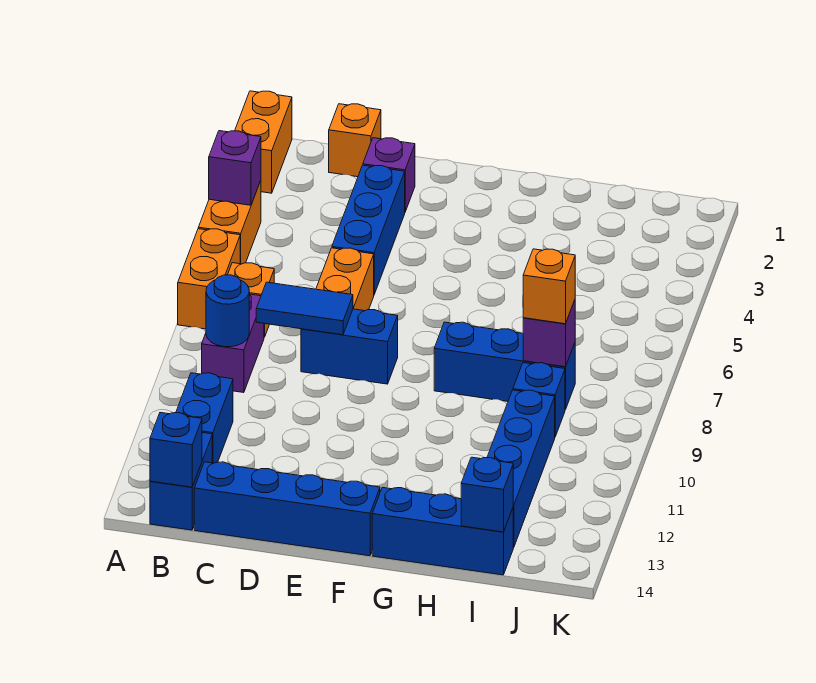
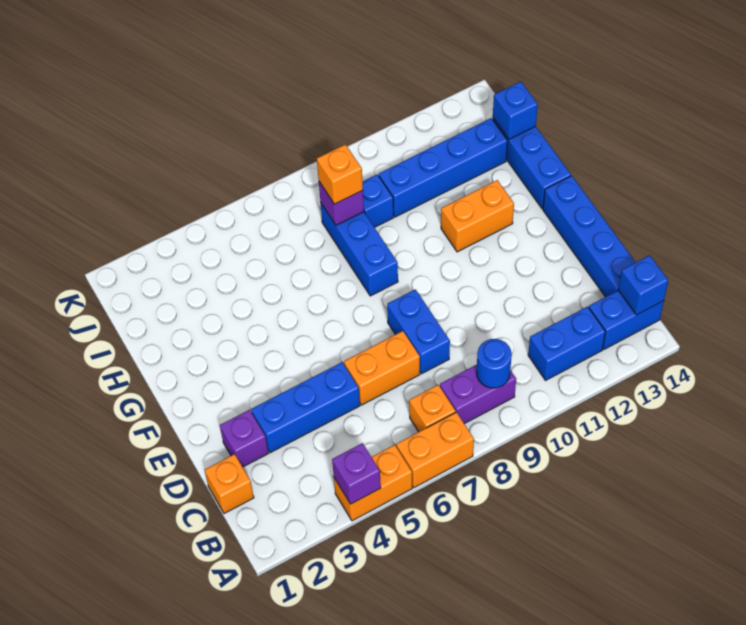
orange 1x2 brick [235,91,292,193] -> orange 1x2 brick moved to [441,180,514,252]
blue 1x2 tile [256,282,353,335] -> none

